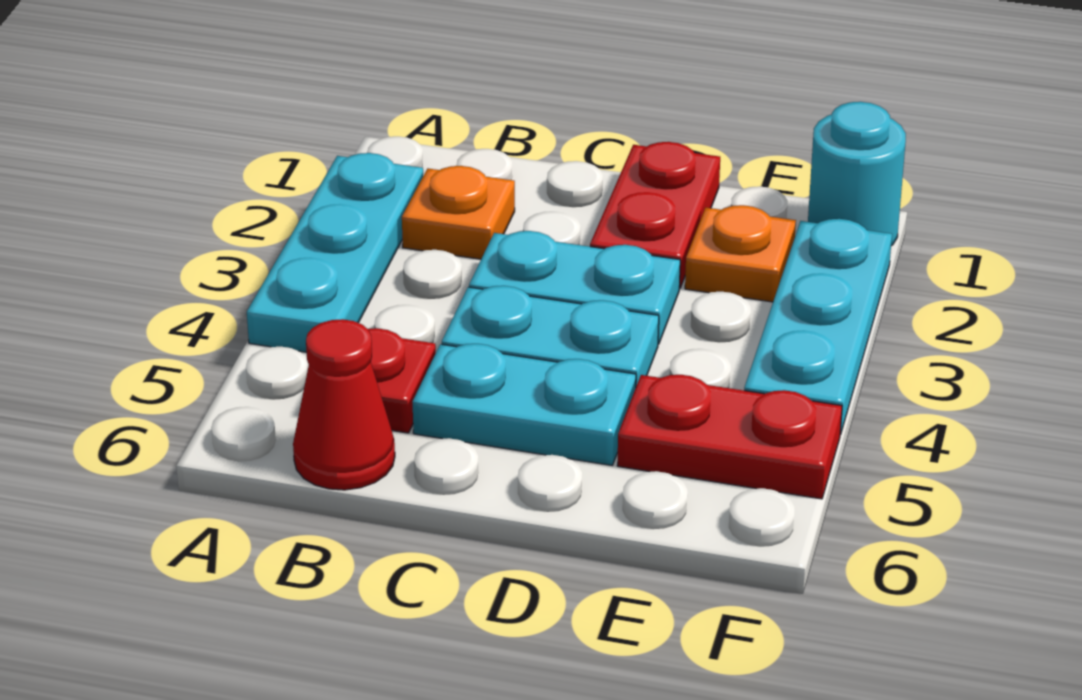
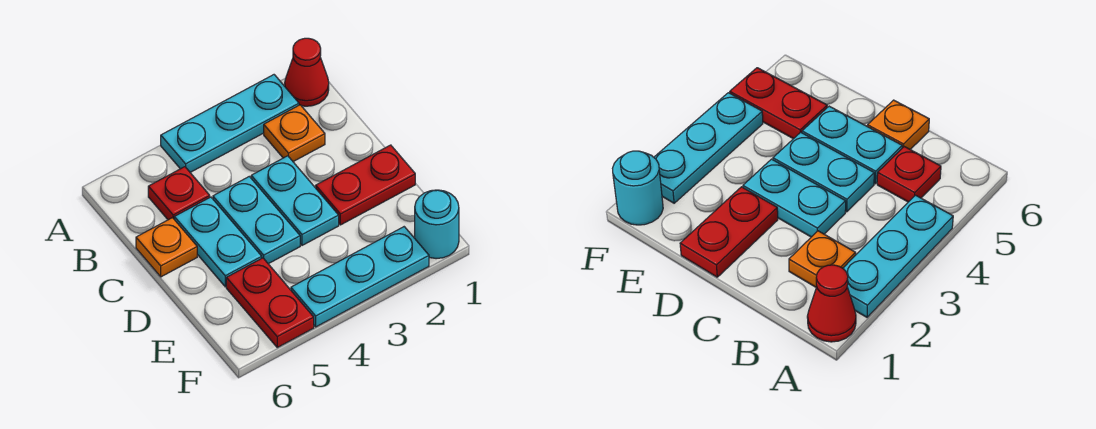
red 1x1 cone [293,319,395,490] -> red 1x1 cone moved to [285,38,329,106]
orange 1x1 plate [685,205,796,302] -> orange 1x1 plate moved to [136,218,197,277]

